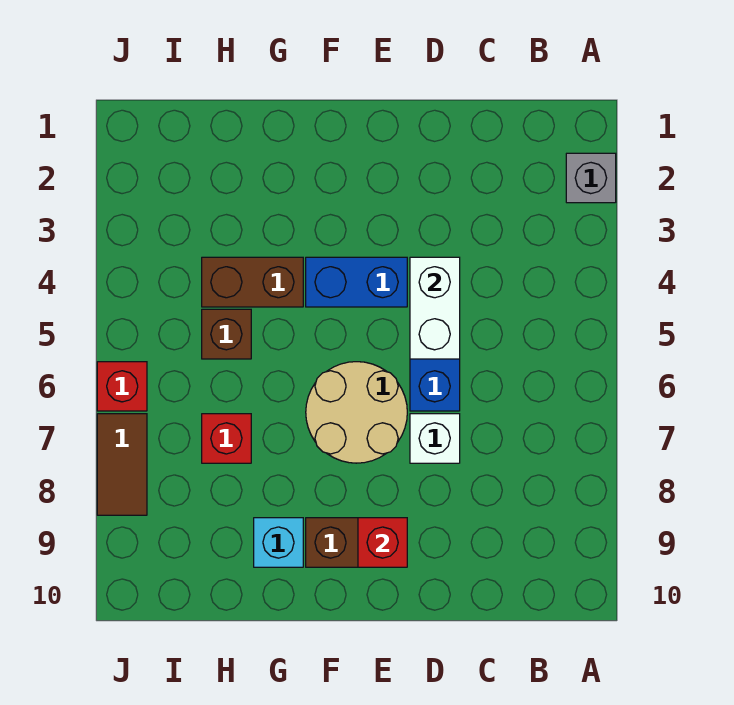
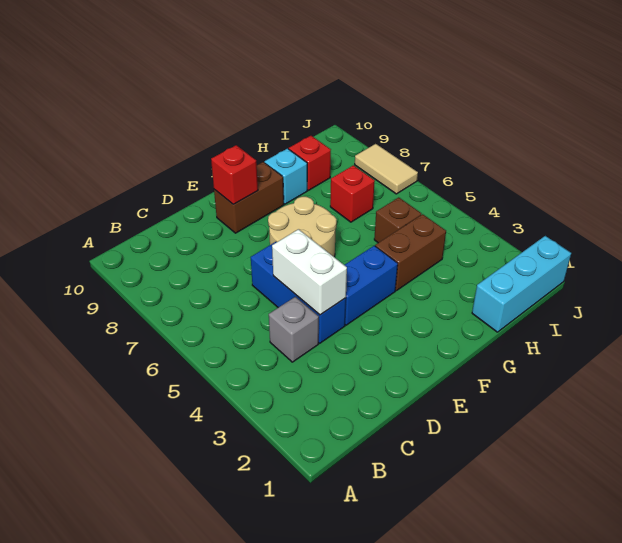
grey 1x1 brick [566,153,616,203] -> grey 1x1 brick moved to [269,297,319,362]
white 1x1 brick [410,414,460,463] -> none
none -> cyan 1x3 brick [472,236,571,332]
red 1x1 brick [97,362,147,411] -> red 1x1 brick moved to [289,136,331,190]
brown 1x2 tile [97,414,147,515] -> tan 1x2 tile [355,144,418,194]

